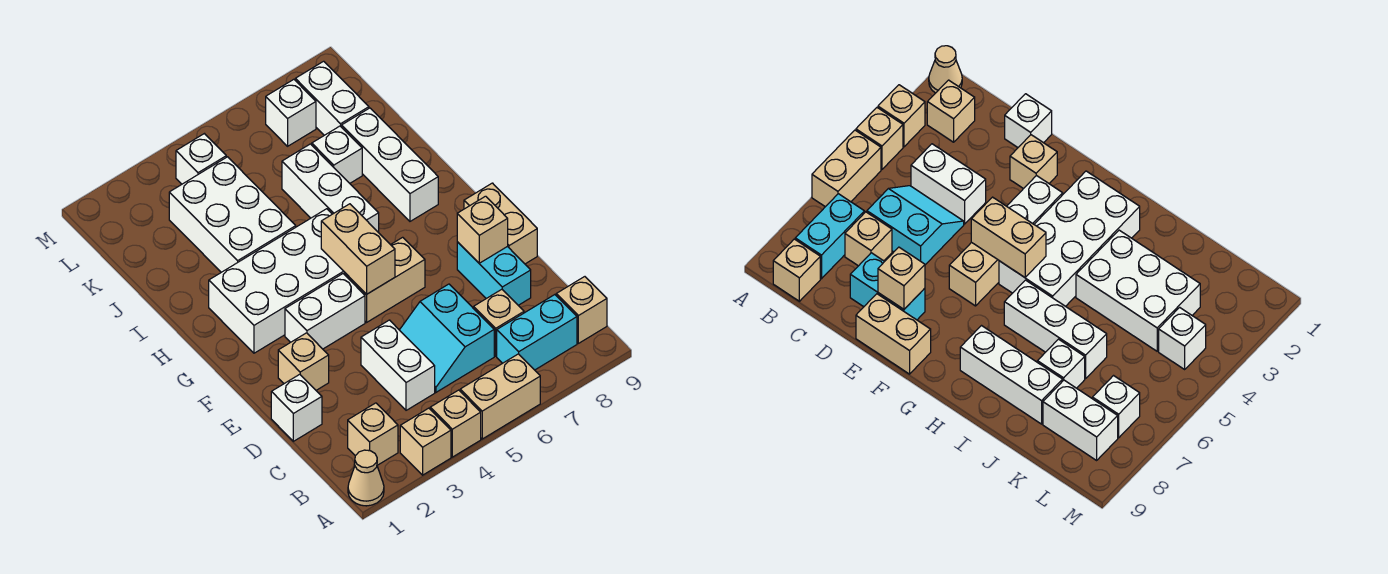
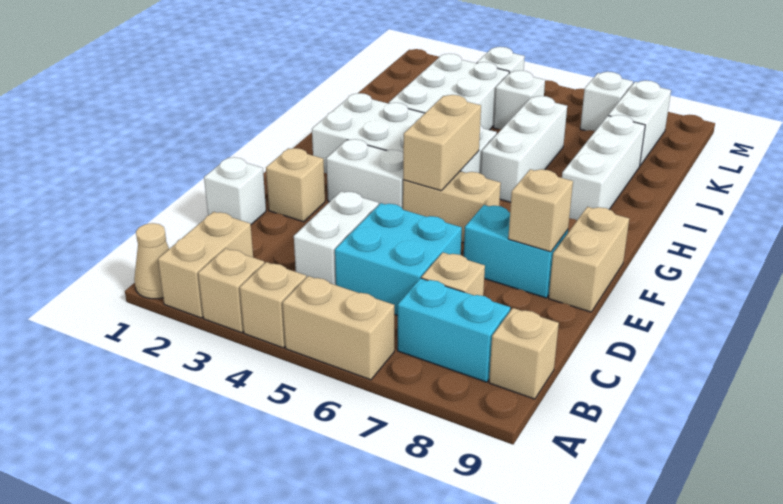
tan 1x1 brick [348,403,398,465] -> tan 1x2 brick [158,212,253,318]
cyan 2x2 slope [400,284,494,392] -> cyan 2x2 brick [335,203,462,315]
cyan 1x2 brick [457,242,531,305] -> cyan 1x2 brick turned to [464,205,568,298]
white 1x1 brick [312,126,362,183] -> white 1x1 brick moved to [494,71,545,129]

